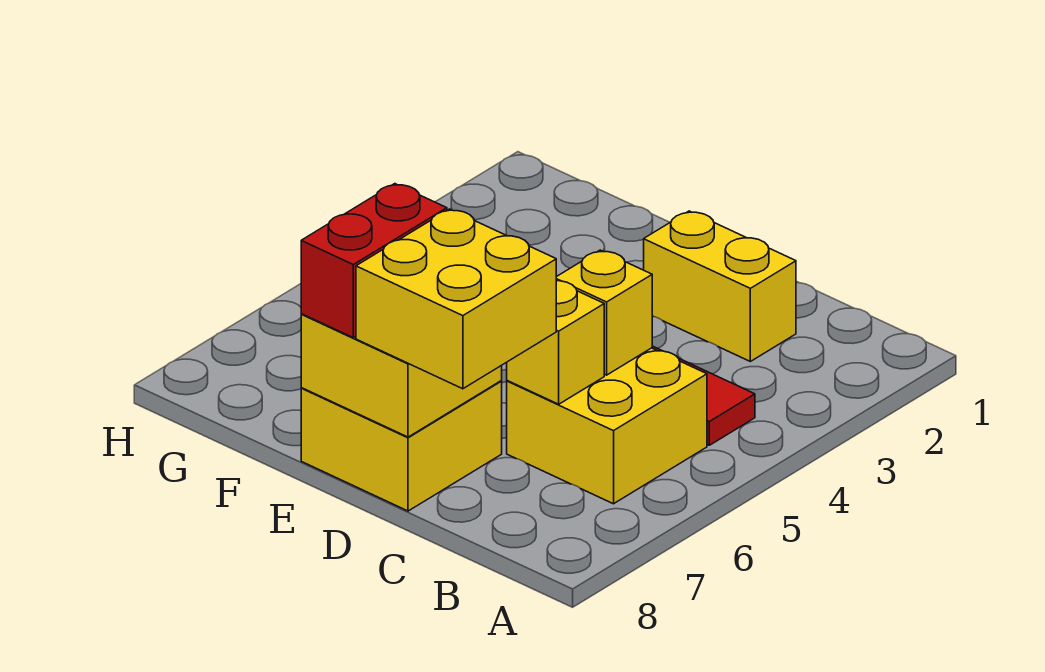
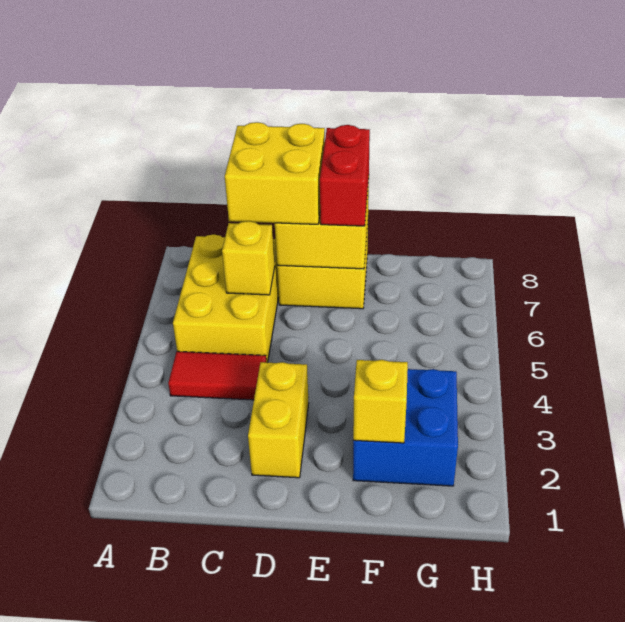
yellow 2x2 brick [507,348,707,504] -> yellow 2x3 brick [173,235,279,363]
yellow 1x2 brick [644,211,796,361] -> yellow 1x2 brick turned to [248,362,309,478]
yellow 1x1 brick [556,250,652,375] -> yellow 1x1 brick moved to [353,360,408,443]
none -> blue 2x2 brick [353,369,458,486]

